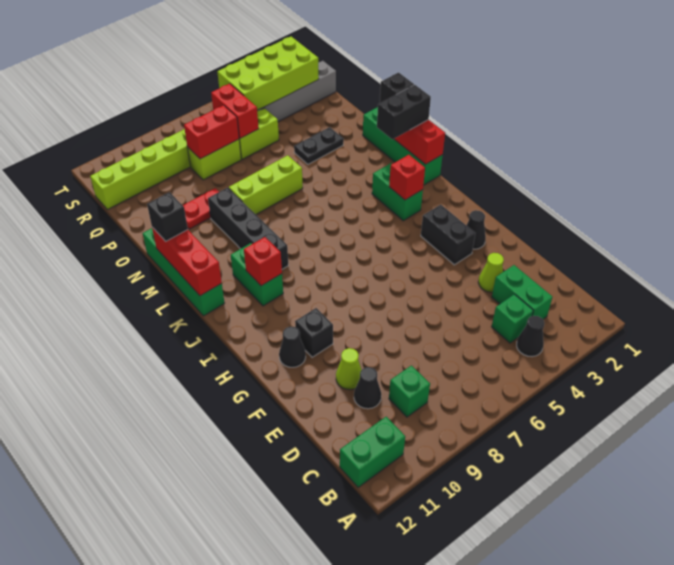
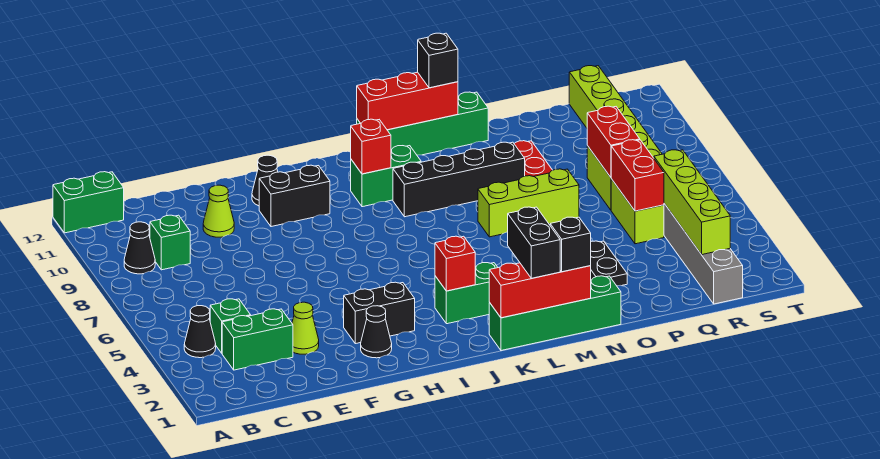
green 1x2 brick [340,417,405,487] -> green 1x2 brick turned to [53,172,124,233]
black 1x1 cone [354,367,381,409] -> black 1x1 cone moved to [124,222,155,274]
black 1x1 brick [295,308,333,357] -> black 1x2 brick [259,165,330,227]
lime 1x3 brick [229,155,303,214] -> lime 1x3 brick turned to [478,169,579,237]
red 1x2 brick [211,84,259,138] -> red 1x2 brick turned to [611,140,664,211]
lime 2x4 brick [218,37,319,110] -> lime 1x4 brick [654,150,730,255]

